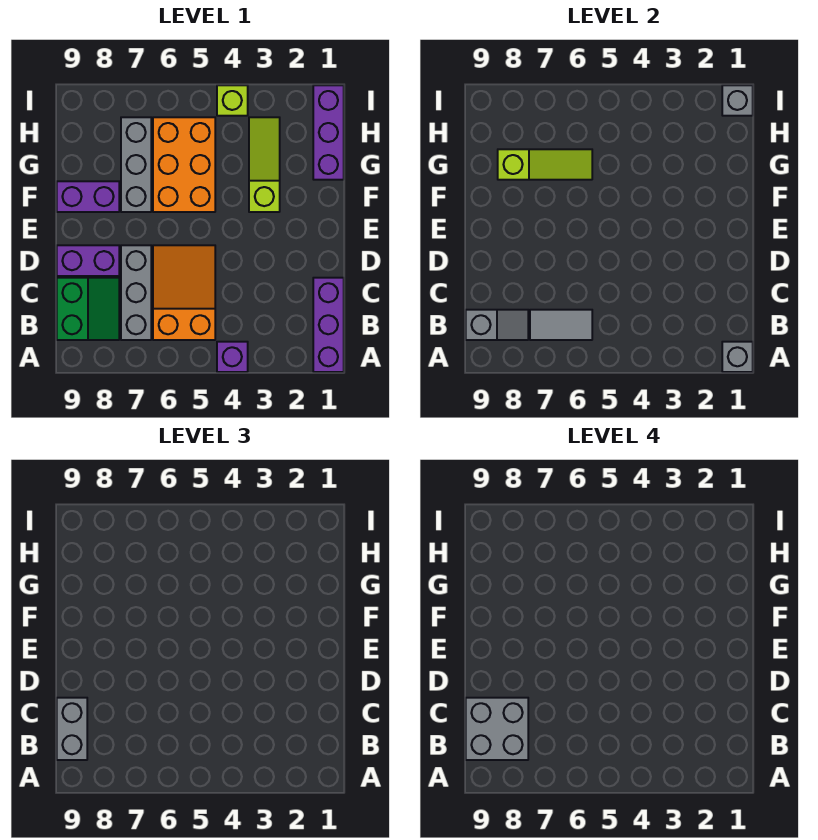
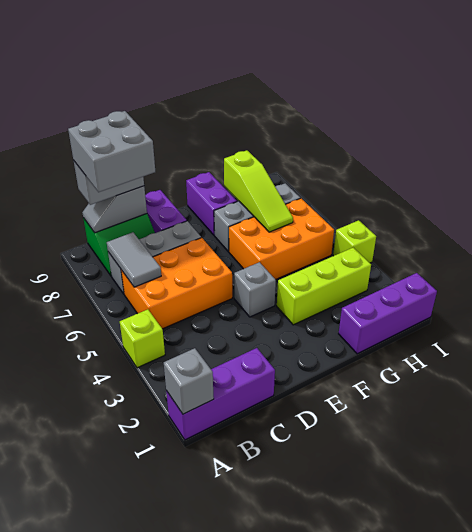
purple 1x1 brick [217,342,248,372] -> lime 1x1 brick [120,309,165,368]
orange 2x3 slope [153,245,215,340] -> orange 2x3 brick [121,238,232,329]
grey 1x2 slope [466,310,528,340] -> grey 1x2 slope turned to [82,186,147,233]
lime 1x3 slope [249,117,280,212] -> lime 1x3 brick [277,248,371,325]
grey 1x1 brick [722,85,753,116] -> grey 1x1 brick moved to [234,262,276,317]

